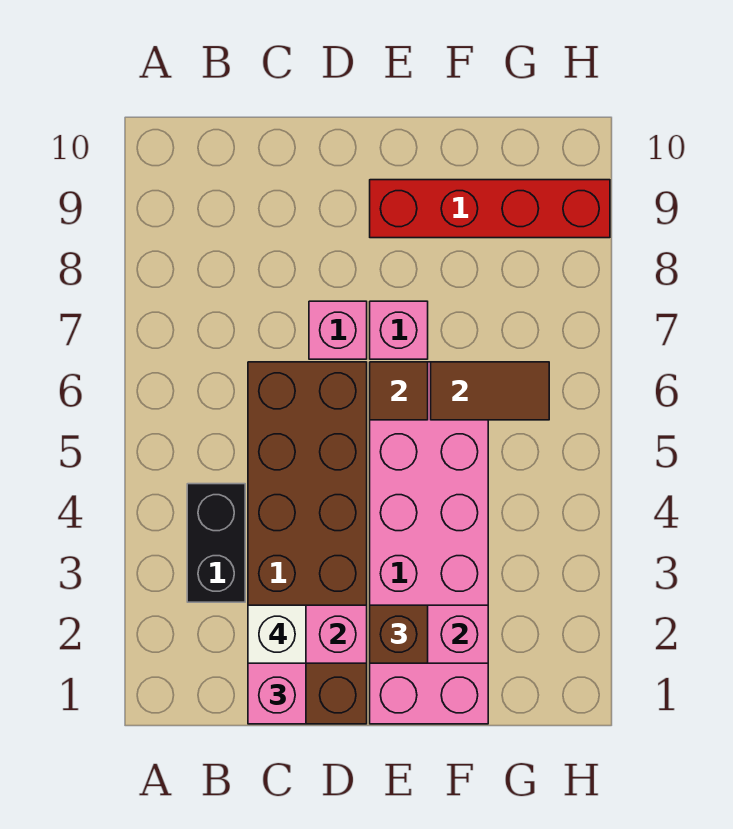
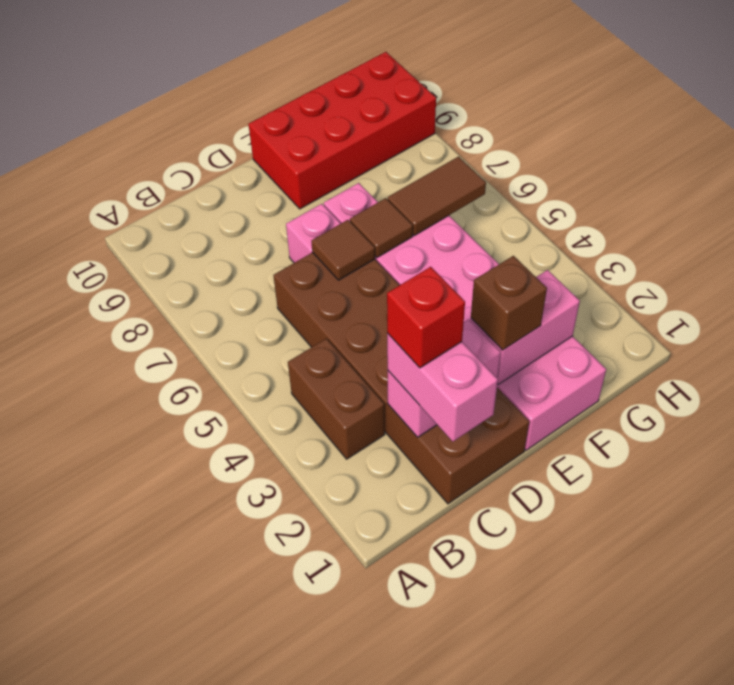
black 1x2 brick [187,484,245,602] -> brown 1x2 brick [288,339,385,459]
white 1x1 brick [248,605,306,663] -> red 1x1 brick [387,267,465,368]
none -> brown 1x1 tile [311,220,375,280]
red 1x4 brick [370,180,610,238] -> red 2x4 brick [248,52,436,209]

